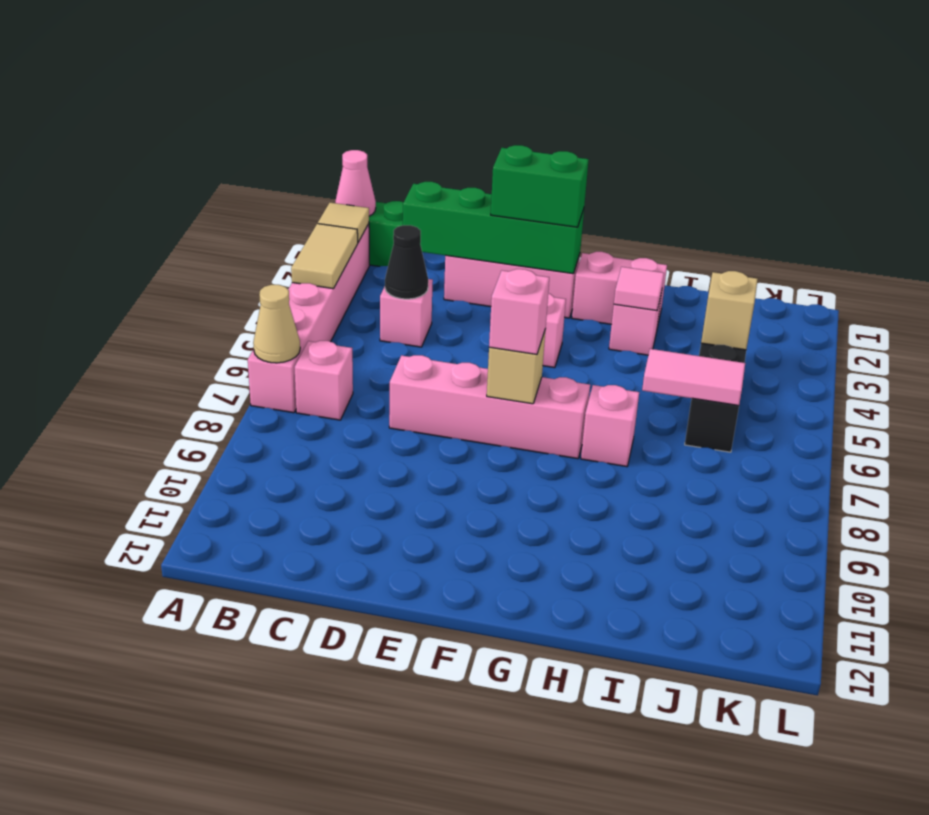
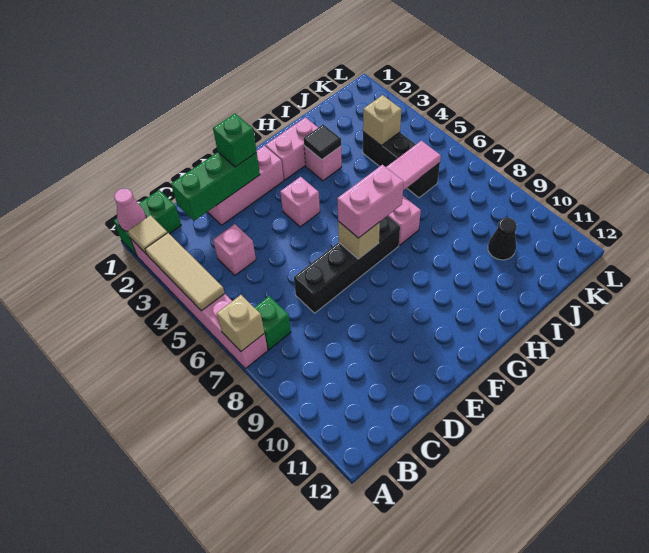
tan 1x2 tile [291,224,358,289] -> tan 1x3 tile [145,233,225,311]
tan 1x1 cone [253,285,300,363] -> tan 1x1 brick [217,295,264,351]
pink 1x1 brick [295,341,353,420] -> green 1x1 brick [254,296,291,350]
green 1x4 brick [403,182,584,274] -> green 1x3 brick [171,152,260,221]
black 1x1 cone [385,225,428,299] -> black 1x1 cone moved to [488,218,517,260]
pink 1x4 brick [389,355,590,459] -> black 1x4 brick [294,216,400,313]
green 1x2 brick [491,145,589,227] -> green 1x1 brick [213,114,257,167]
pink 1x1 brick [489,269,549,354] -> pink 1x2 brick [337,165,404,238]
pink 1x1 tile [614,267,664,311] -> black 1x1 tile [304,125,341,160]

